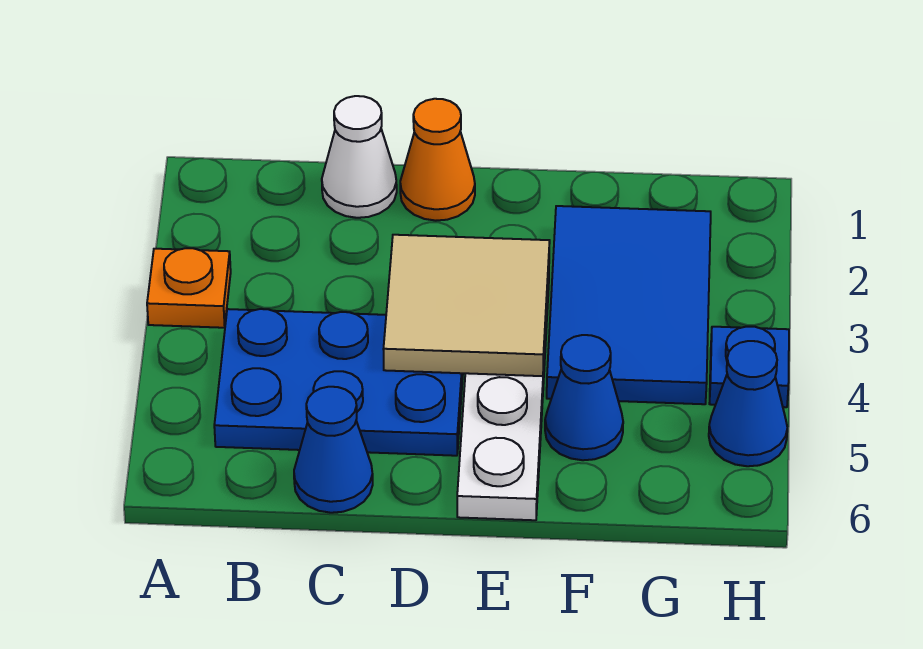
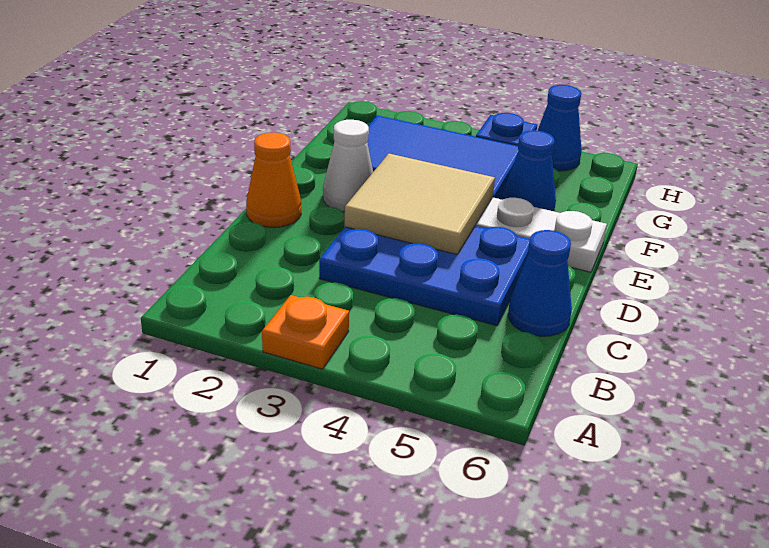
blue 2x3 plate [214,309,463,456] -> blue 2x3 plate turned to [319,226,530,326]
white 1x1 cone [322,96,397,218] -> white 1x1 cone moved to [323,120,373,212]

